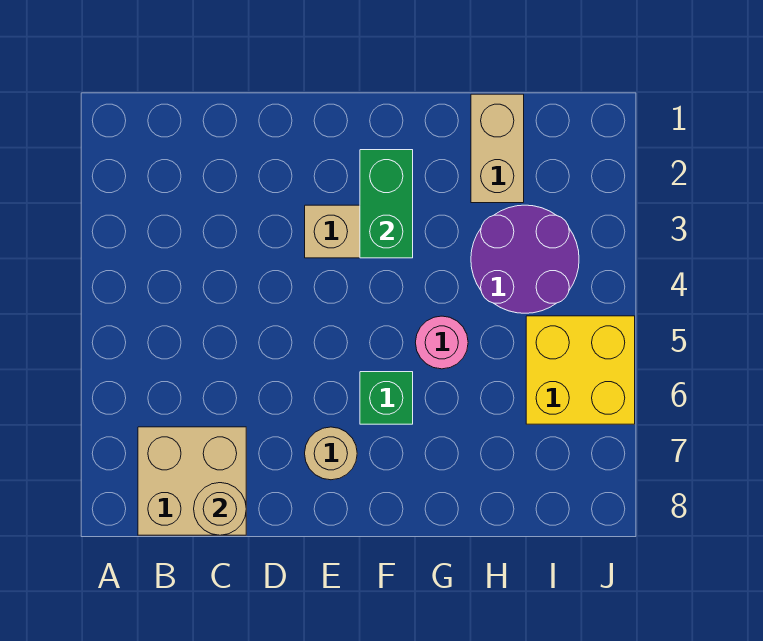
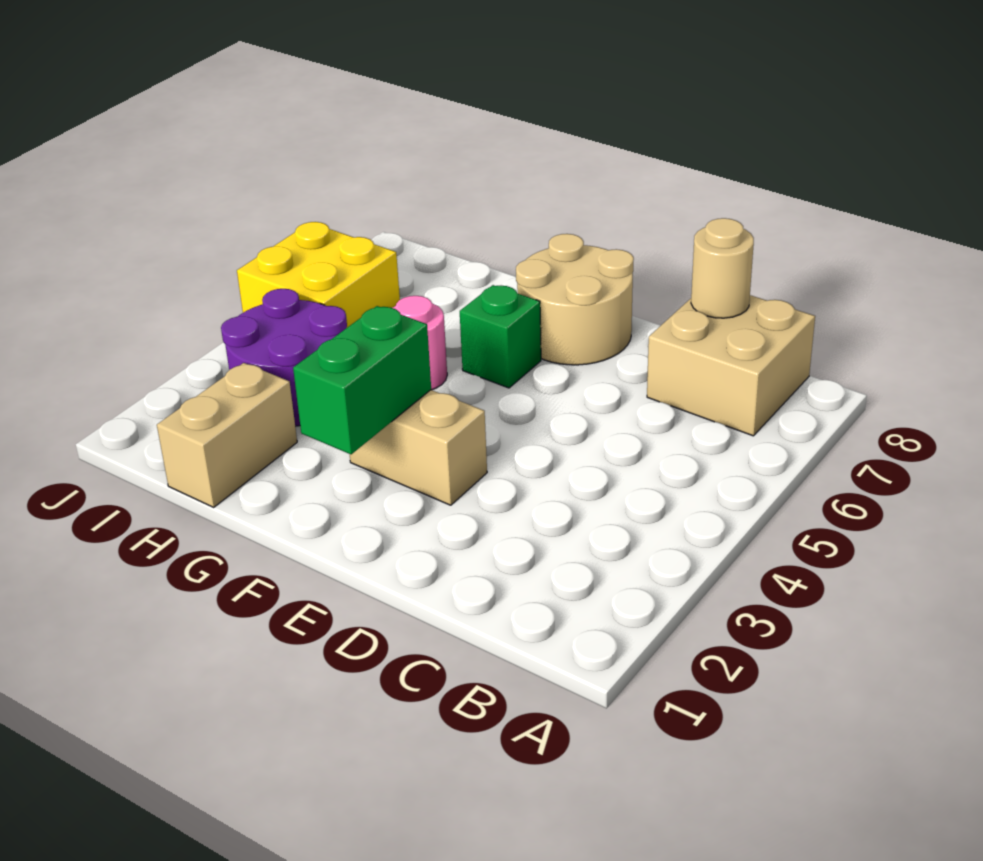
tan 1x1 round brick [305,427,357,480] -> tan 2x2 round brick [516,234,634,365]

